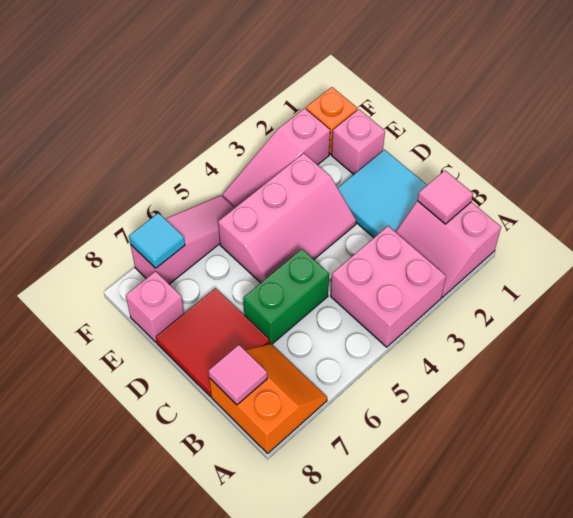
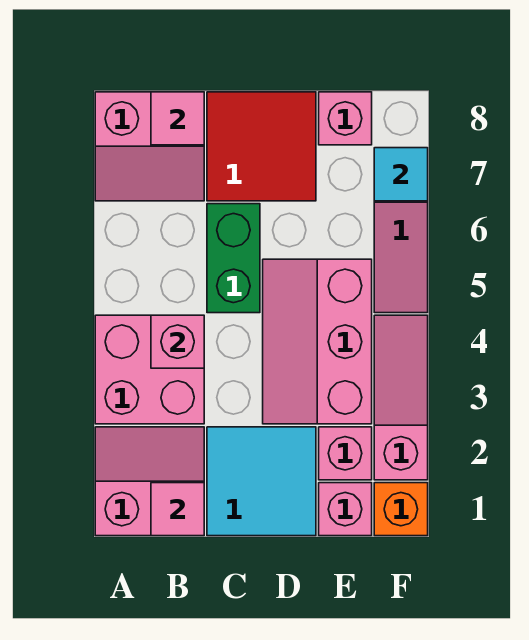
orange 2x2 slope [209,344,327,453] -> pink 2x2 slope [95,92,204,201]
none -> pink 1x1 brick [151,315,204,368]
none -> pink 1x1 brick [319,427,372,480]

